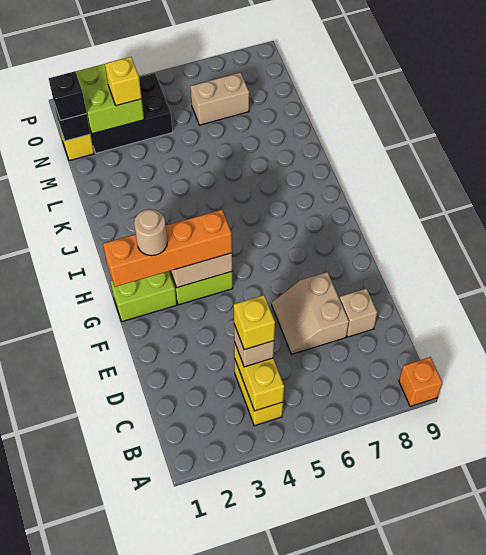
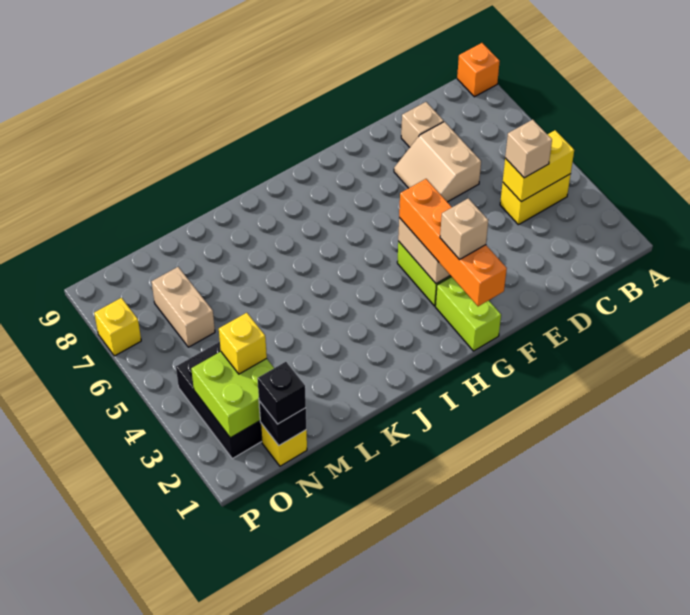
yellow 1x1 brick [234,295,275,350] -> yellow 1x1 brick moved to [94,298,141,356]
tan 2x2 slope [272,272,349,354] -> tan 2x2 slope turned to [394,122,481,202]
tan 1x1 round brick [134,209,167,256] -> tan 1x1 brick [440,198,488,260]

